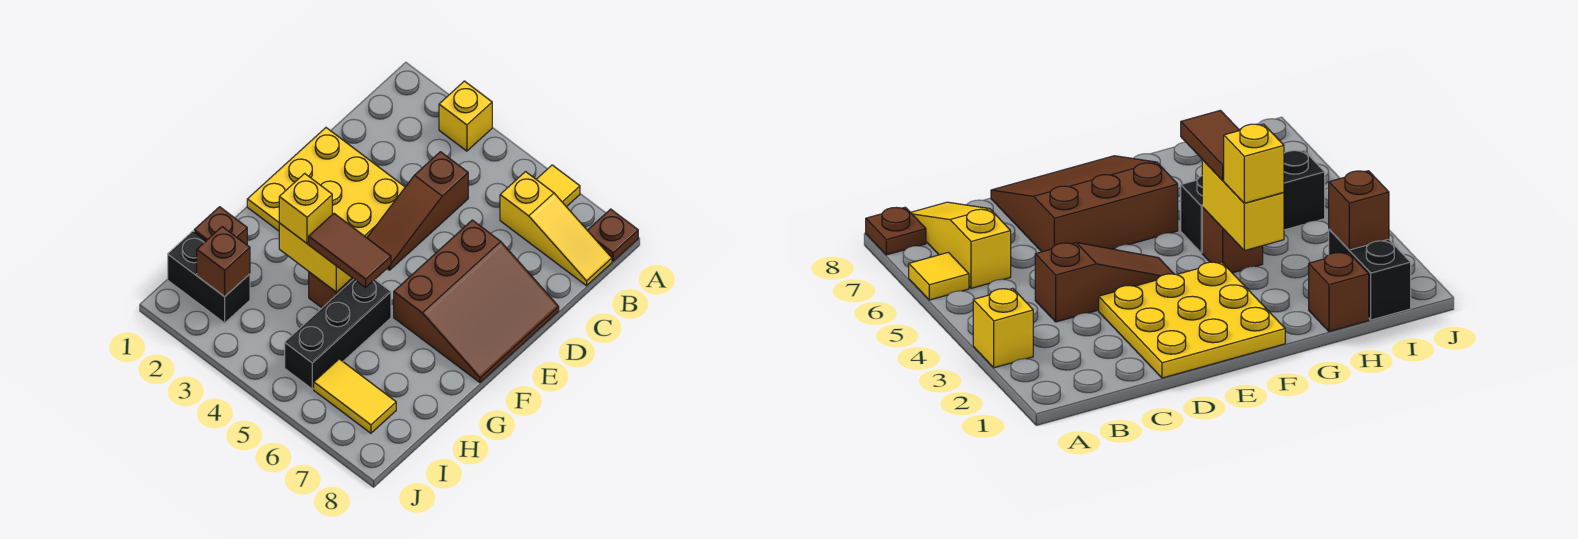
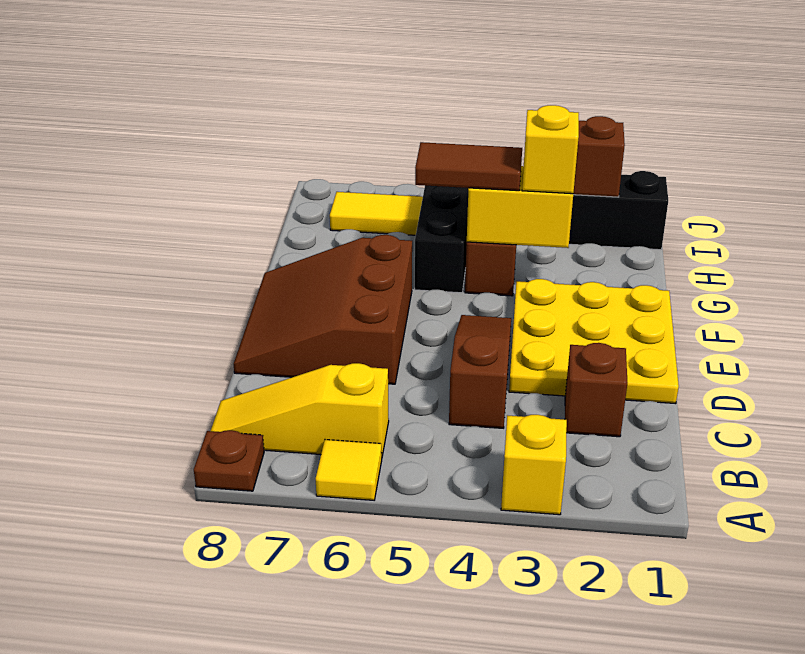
brown 1x1 brick [194,207,247,245] -> brown 1x1 brick moved to [565,343,628,437]

